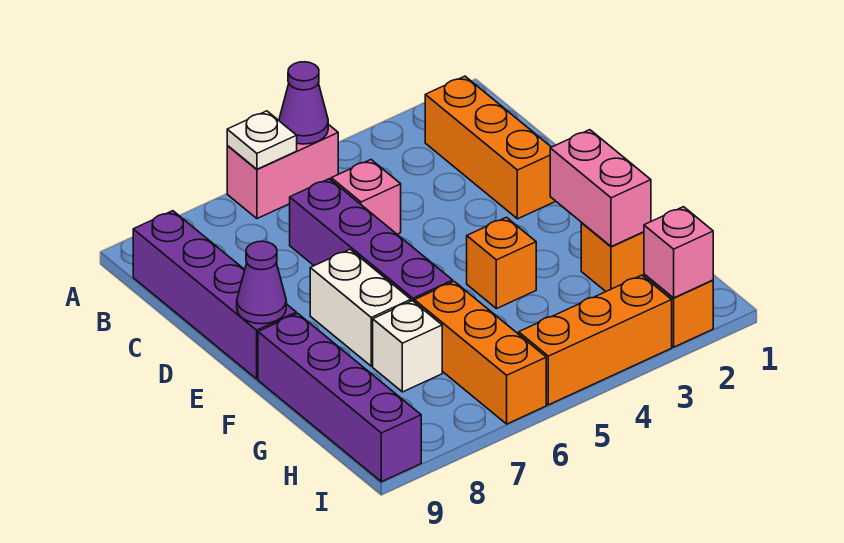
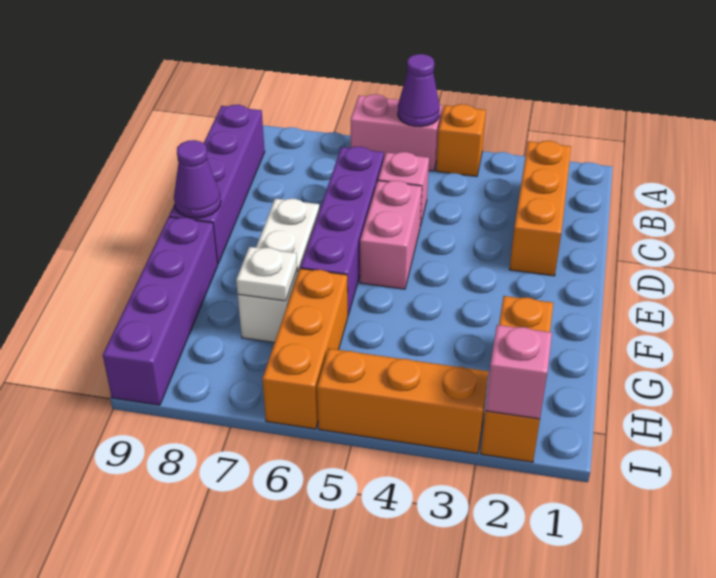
white 1x1 plate [227,111,297,169] -> white 1x1 plate moved to [236,247,297,301]
pink 1x2 brick [550,130,651,247] -> pink 1x2 brick moved to [360,181,422,289]
orange 1x1 brick [467,217,536,309] -> orange 1x1 brick moved to [436,104,486,176]

